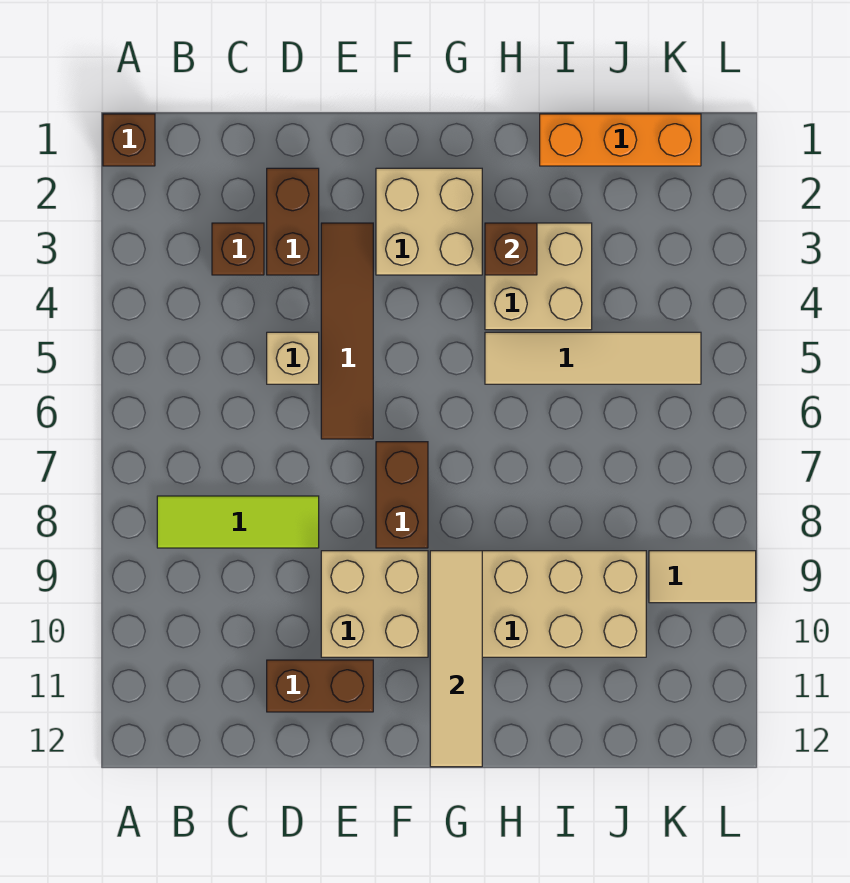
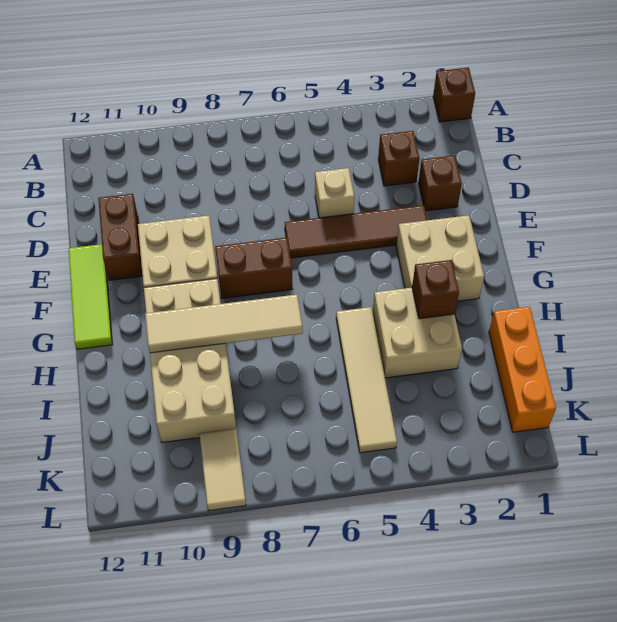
lime 1x3 tile [157,496,319,548] -> lime 1x3 tile moved to [69,244,112,349]
brown 1x2 brick [267,168,319,275] -> brown 1x1 brick [418,155,462,211]
tan 1x4 tile [430,551,482,767] -> tan 1x4 tile moved to [145,295,303,353]

